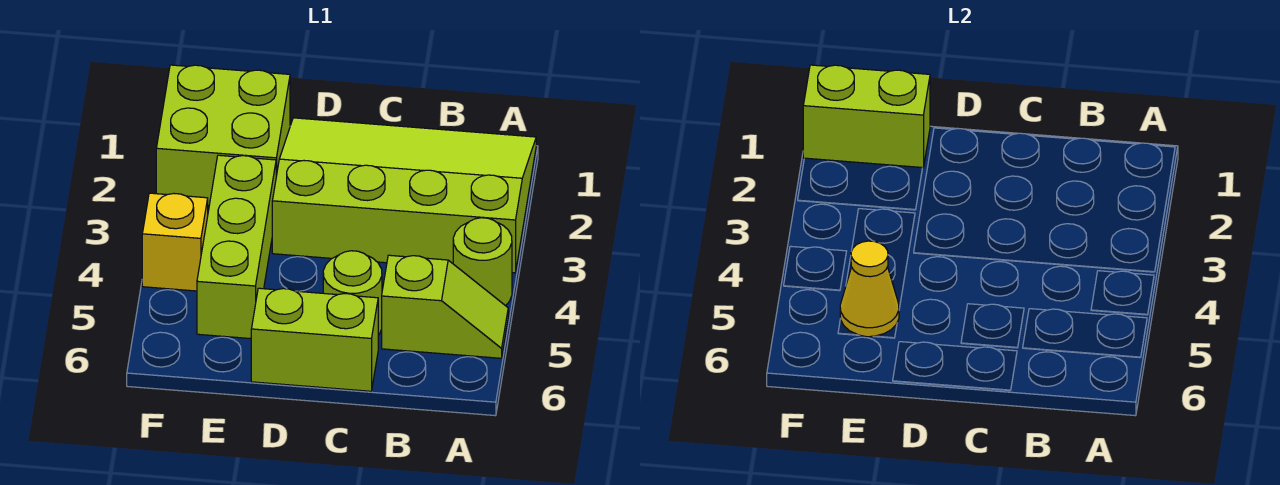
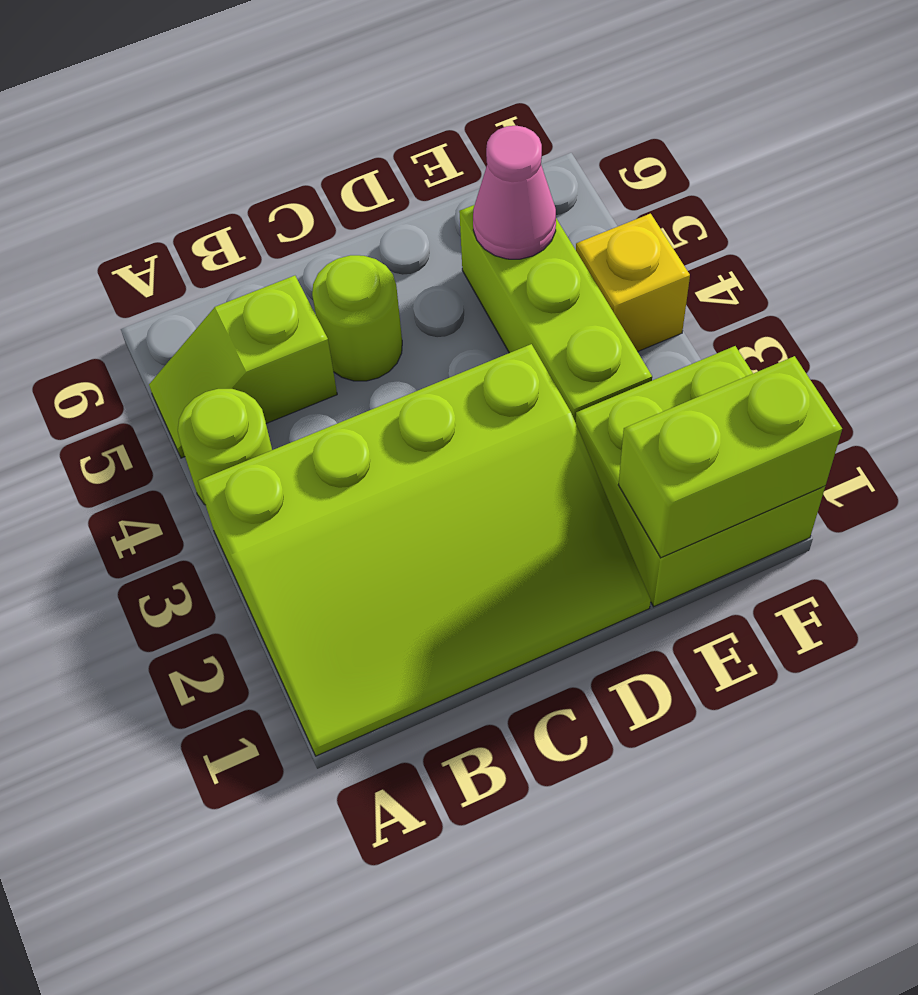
lime 1x2 brick [251,288,378,391] -> none
yellow 1x1 cone [840,241,899,337] -> pink 1x1 cone [473,126,556,259]

